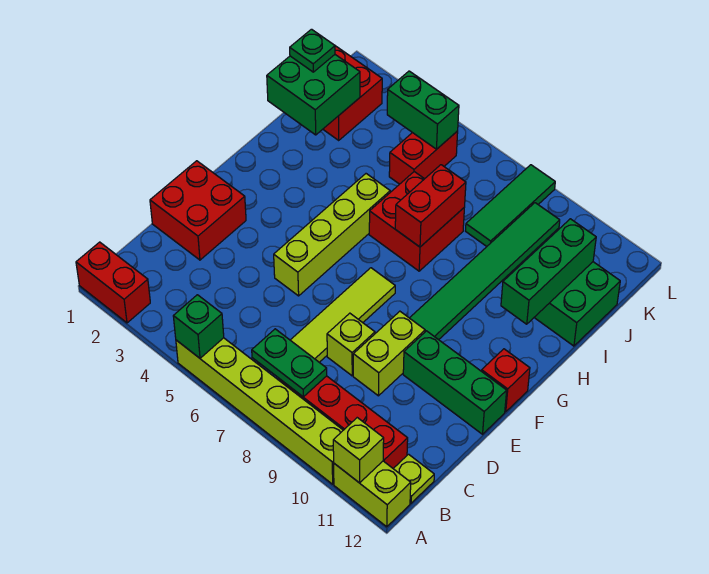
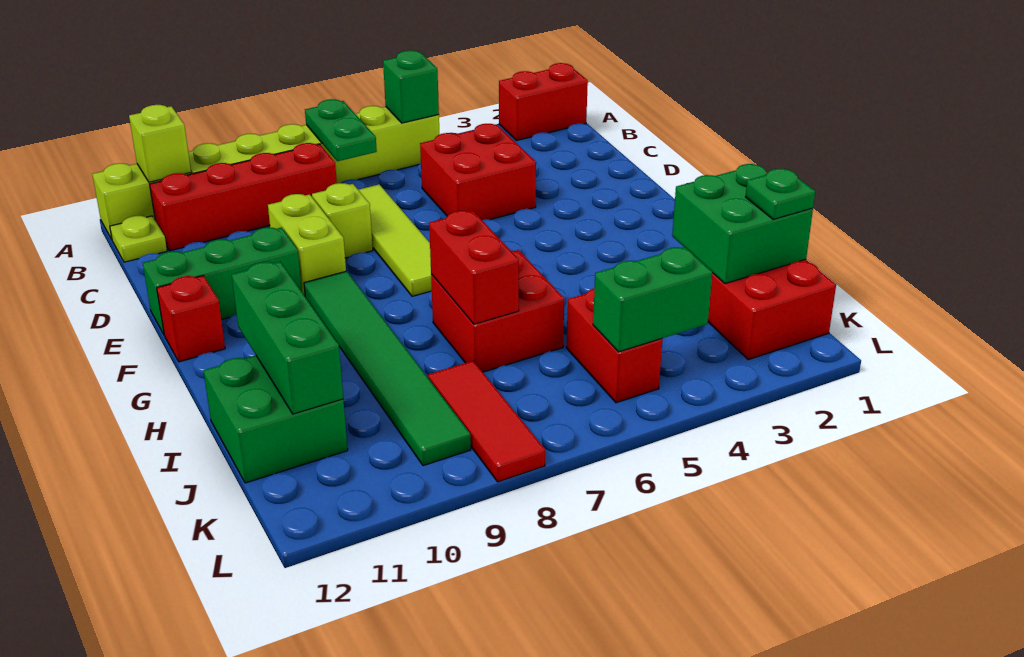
green 1x2 plate [252,329,327,397] -> green 1x2 plate turned to [305,99,377,161]
red 2x2 brick [150,161,246,260] -> red 2x2 brick moved to [420,124,536,220]
lime 1x4 brick [274,174,390,296] -> none
green 1x3 tile [466,165,555,246] -> red 1x3 tile [428,361,545,482]

